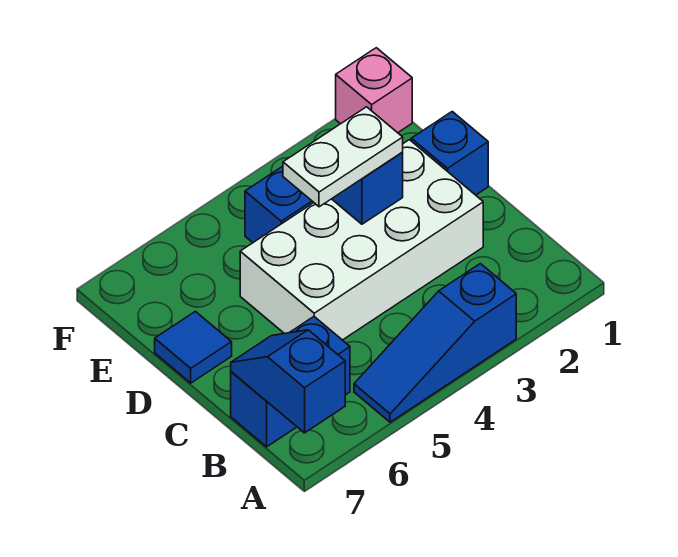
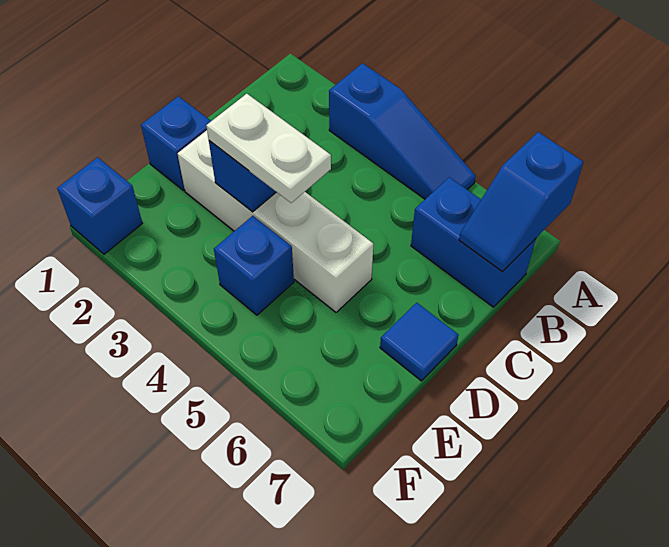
white 2x4 brick [240,140,483,340] -> white 1x4 brick [178,130,373,312]
pink 1x1 brick [336,48,412,133] -> blue 1x1 brick [57,157,142,254]

